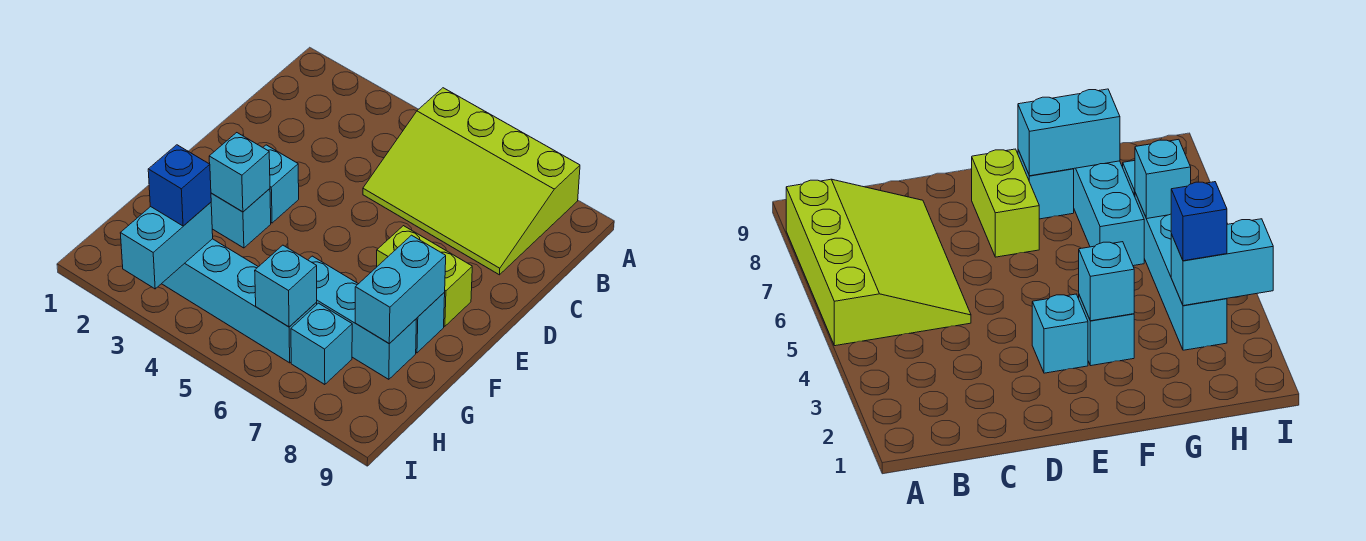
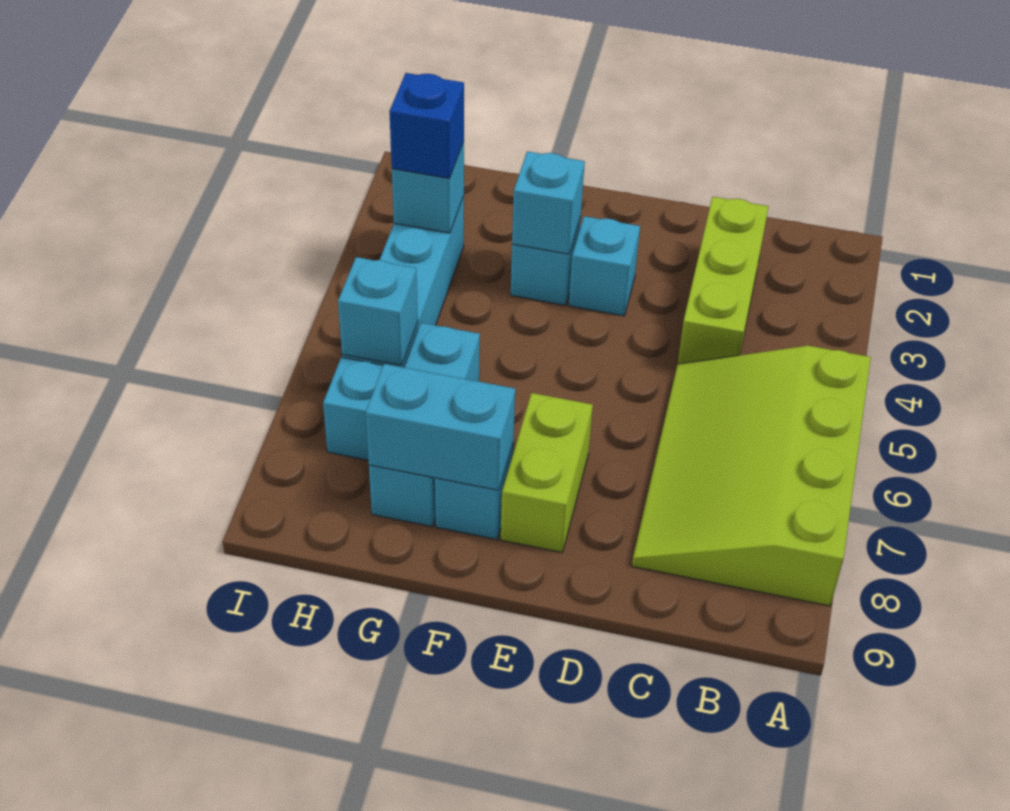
none -> lime 1x3 brick [678,197,769,364]
cyan 1x2 brick [120,202,213,289] -> cyan 1x1 brick [392,142,464,233]

